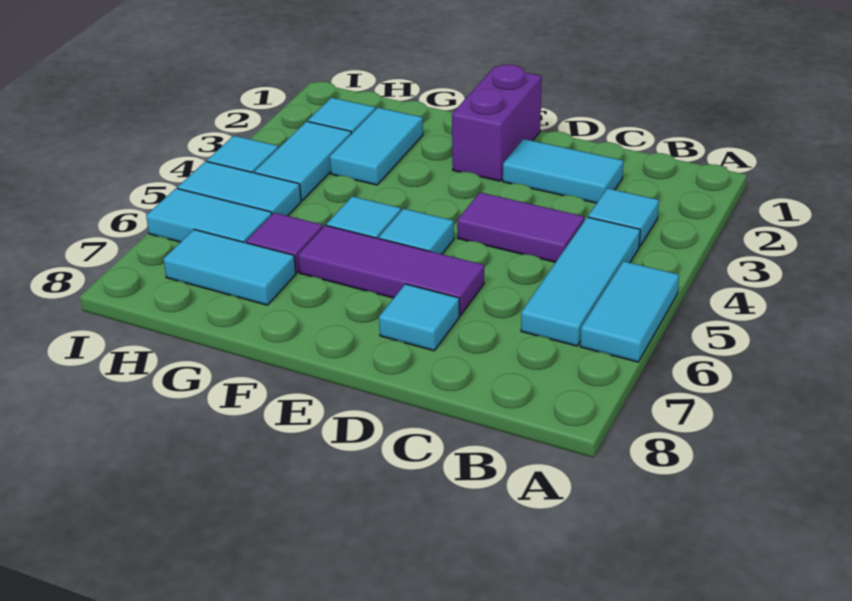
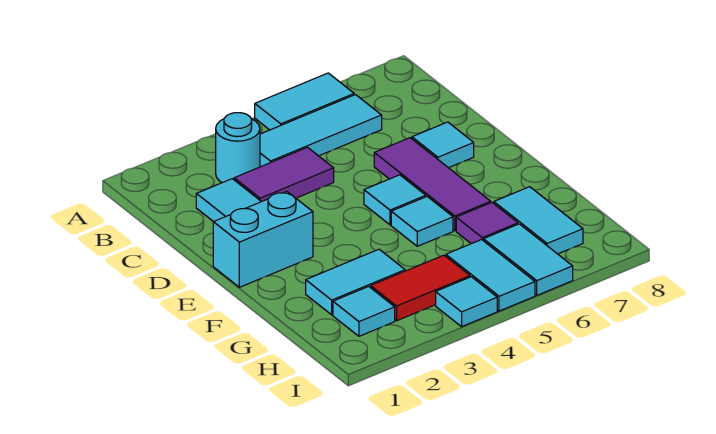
cyan 1x1 tile [588,188,659,247] -> cyan 1x1 round brick [216,113,260,183]
purple 1x2 tile [457,192,584,262] -> purple 1x2 tile turned to [234,147,334,202]
purple 1x2 brick [452,65,542,181] -> cyan 1x2 brick [213,191,313,287]
cyan 1x2 tile [255,121,351,201] -> red 1x2 tile [371,255,470,321]

